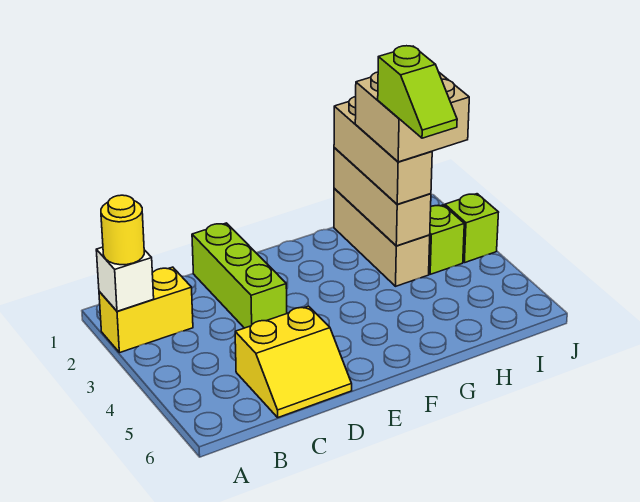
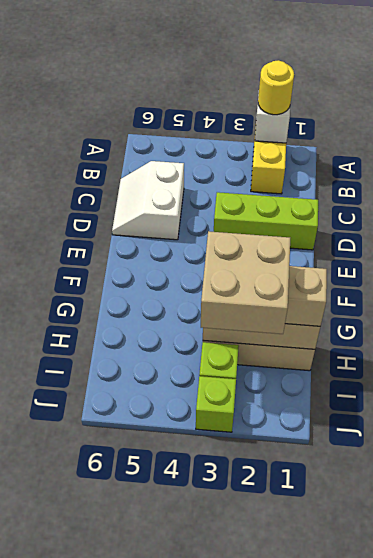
yellow 2x2 slope [235,306,352,417] -> white 2x2 slope [112,161,184,240]
lime 1x2 slope [378,46,457,138] -> none

